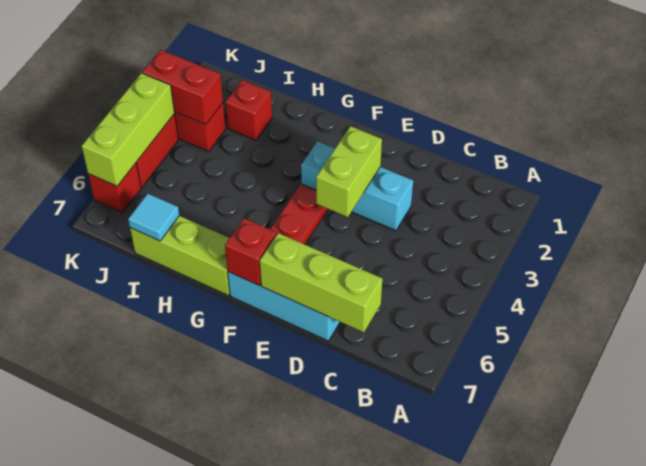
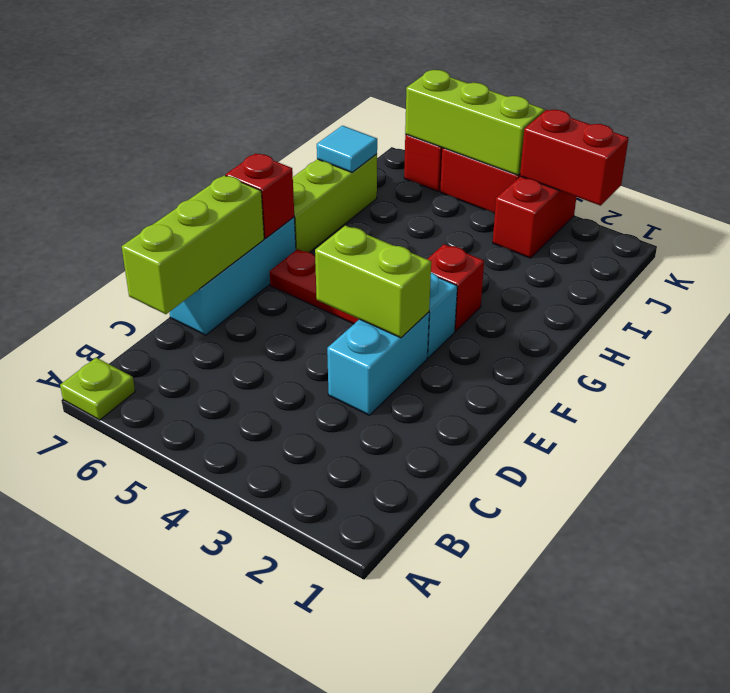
none -> lime 1x1 plate [60,358,135,420]
red 1x1 brick [225,80,272,140] -> red 1x1 brick moved to [427,244,484,331]
red 1x2 brick [142,50,223,125] -> red 1x2 brick turned to [520,110,628,206]

